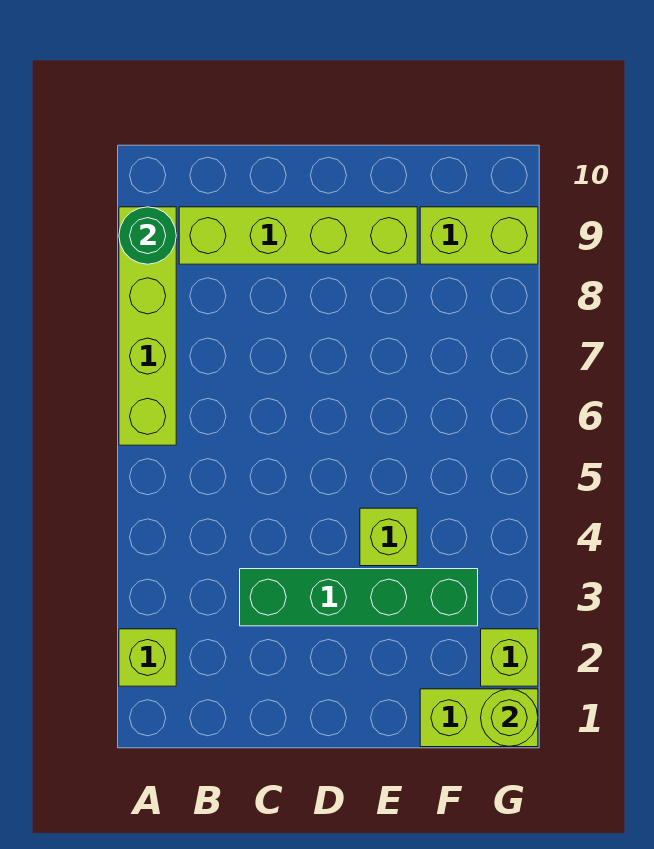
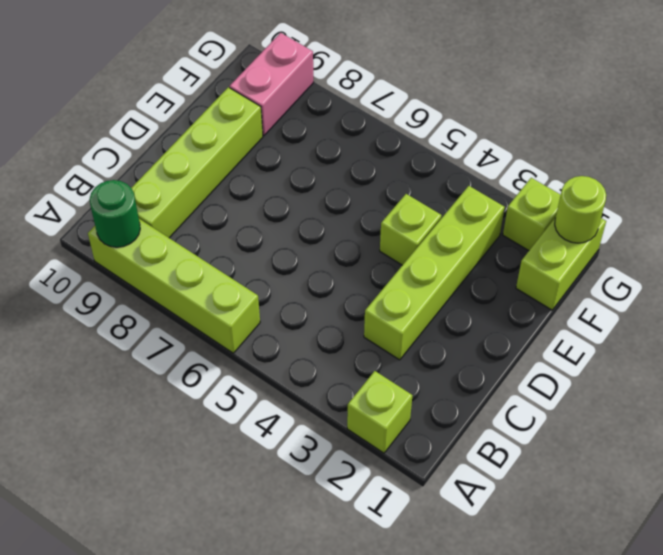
green 1x4 brick [240,569,478,626] -> lime 1x4 brick [364,186,505,360]
lime 1x2 brick [420,207,538,264] -> pink 1x2 brick [230,33,314,135]

